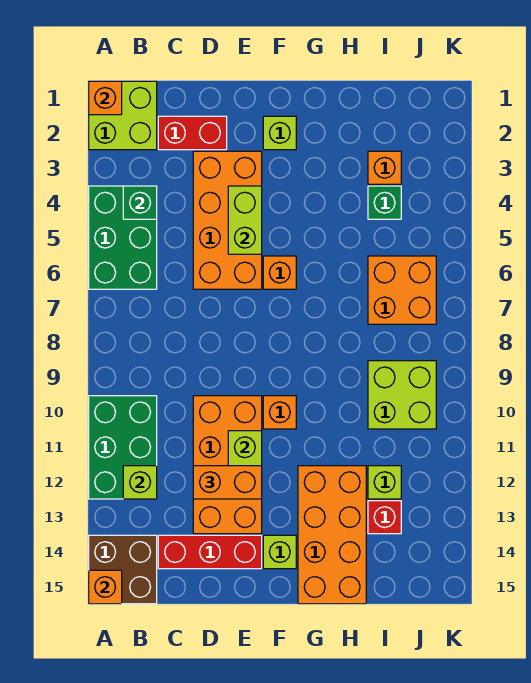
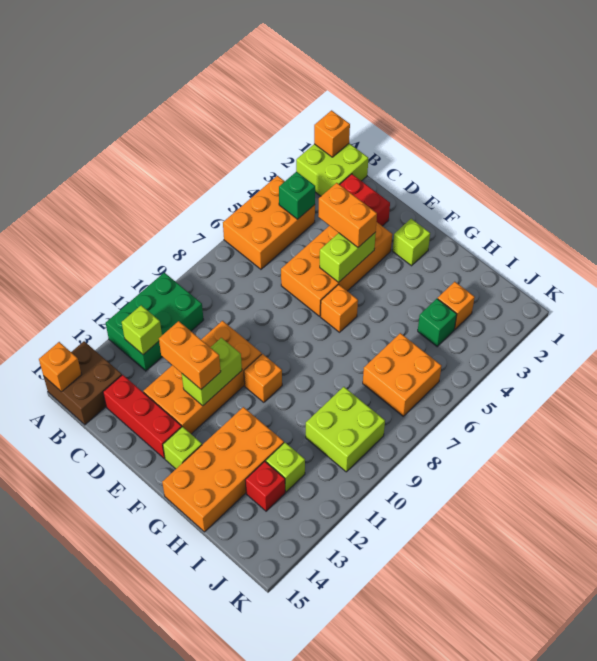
green 2x3 brick [89,186,157,289] -> orange 2x3 brick [223,176,315,269]
none -> orange 1x2 brick [318,183,377,247]

